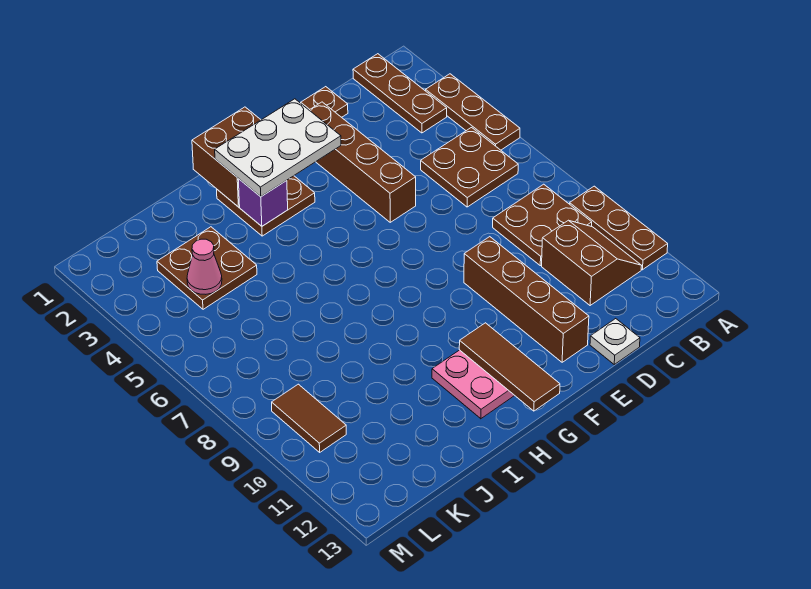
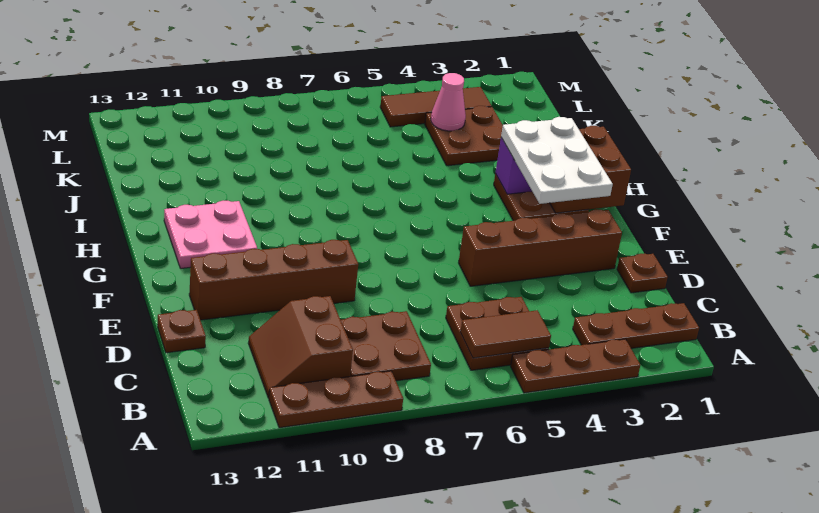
brown 2x2 slope [542,220,642,306] -> brown 2x2 slope turned to [248,296,353,398]
white 1x1 plate [590,319,640,364] -> brown 1x1 plate [158,310,206,353]
brown 1x3 tile [459,323,560,411] -> brown 1x3 tile moved to [380,87,492,127]
brown 1x2 tile [272,384,346,452] -> brown 1x2 tile moved to [460,310,551,358]

